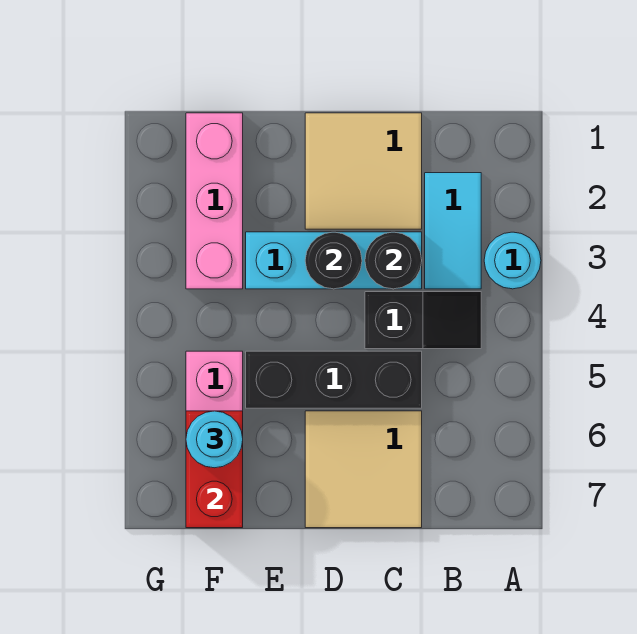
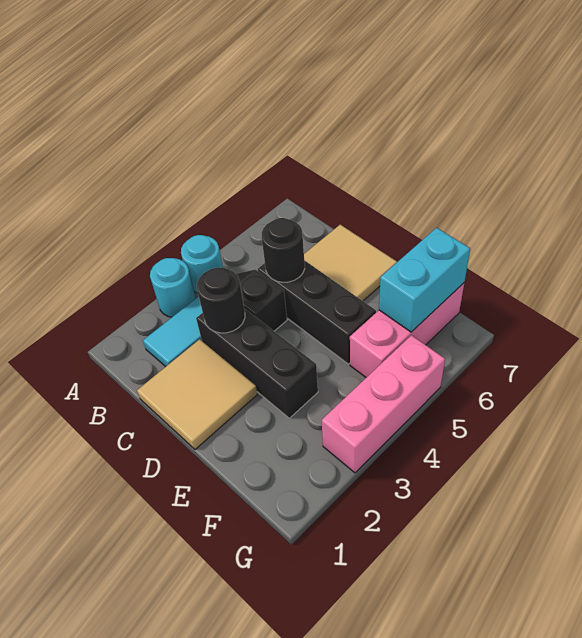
cyan 1x3 brick [246,232,422,289] -> black 1x3 brick [196,309,318,418]
black 1x1 round brick [305,232,362,289] -> black 1x1 round brick moved to [262,218,305,282]
pink 1x3 brick [186,113,243,289] -> pink 1x3 brick moved to [322,335,445,473]
red 1x2 brick [186,411,243,528] -> cyan 1x2 brick [379,228,470,332]
cyan 1x1 round brick [186,411,243,468] -> cyan 1x1 round brick moved to [181,235,223,293]

